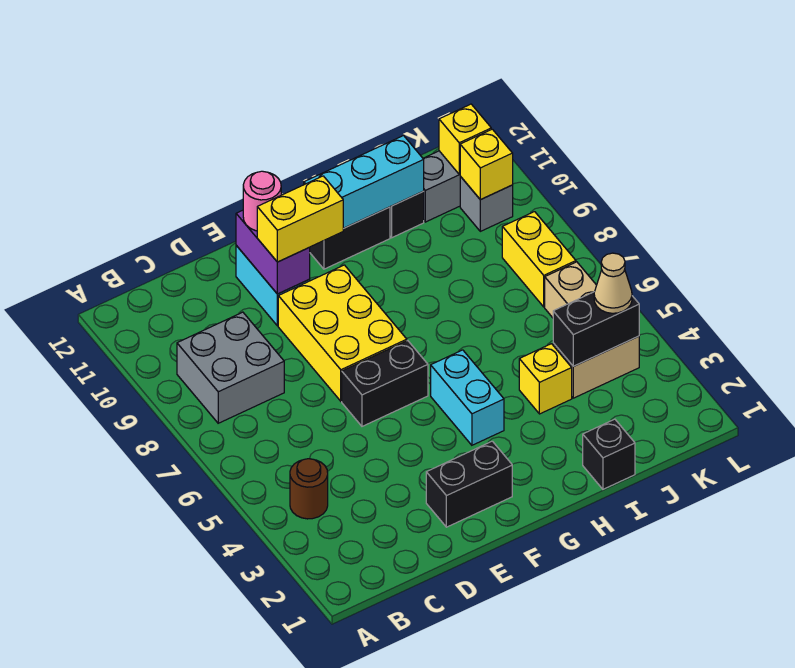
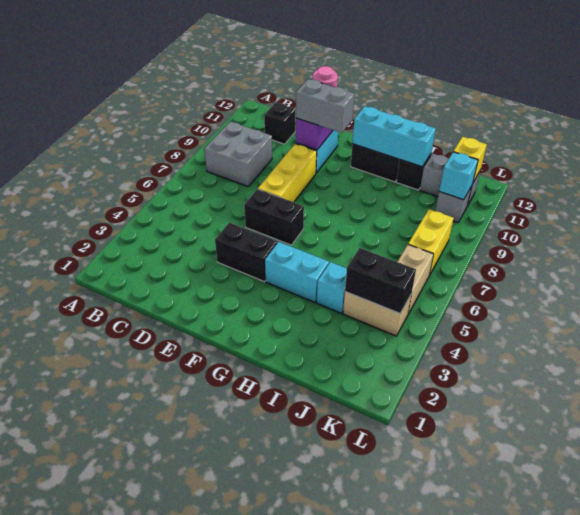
brown 1x1 round brick [290,459,328,519] -> none
black 1x2 brick [426,441,512,527] -> black 1x2 brick moved to [215,222,277,282]
yellow 2x3 brick [278,265,407,401] -> yellow 1x3 brick [258,144,317,202]
yellow 1x2 brick [257,176,344,262] -> grey 1x2 brick [296,79,355,133]
cyan 1x2 brick [431,350,504,445] -> cyan 1x2 brick turned to [265,242,329,302]
black 1x1 brick [583,419,635,489] -> black 1x1 brick moved to [264,103,295,144]
yellow 1x1 brick [519,344,572,414] -> cyan 1x1 brick [317,262,347,313]
tan 1x1 cone [594,253,632,313] -> none
yellow 1x1 brick [460,129,513,200] -> cyan 1x1 brick [439,152,478,200]

